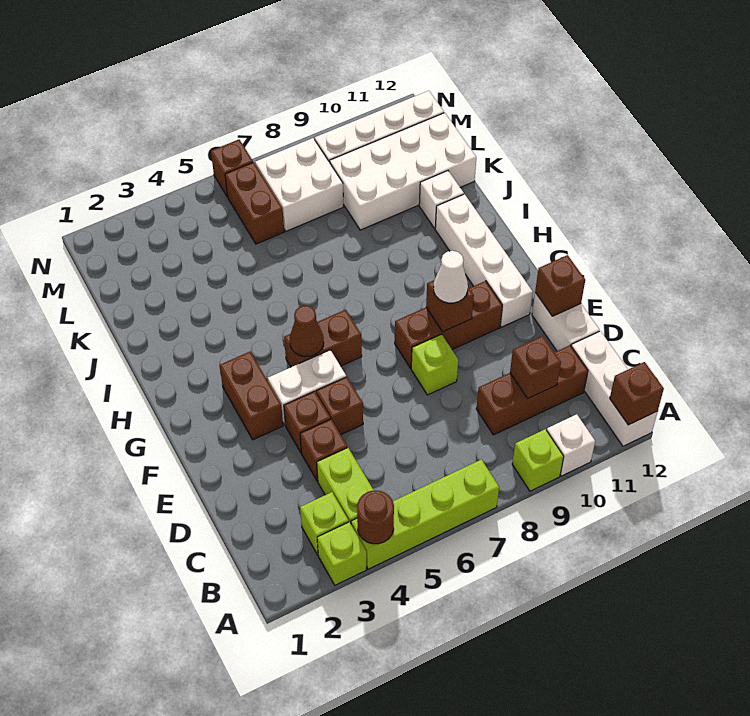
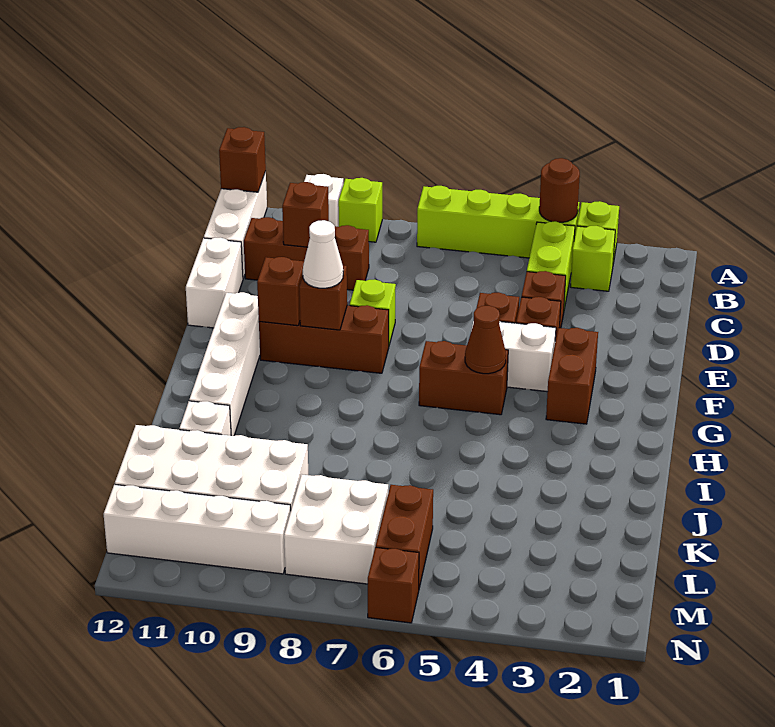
brown 1x1 brick [535,255,585,316] -> brown 1x1 brick moved to [257,257,304,326]

